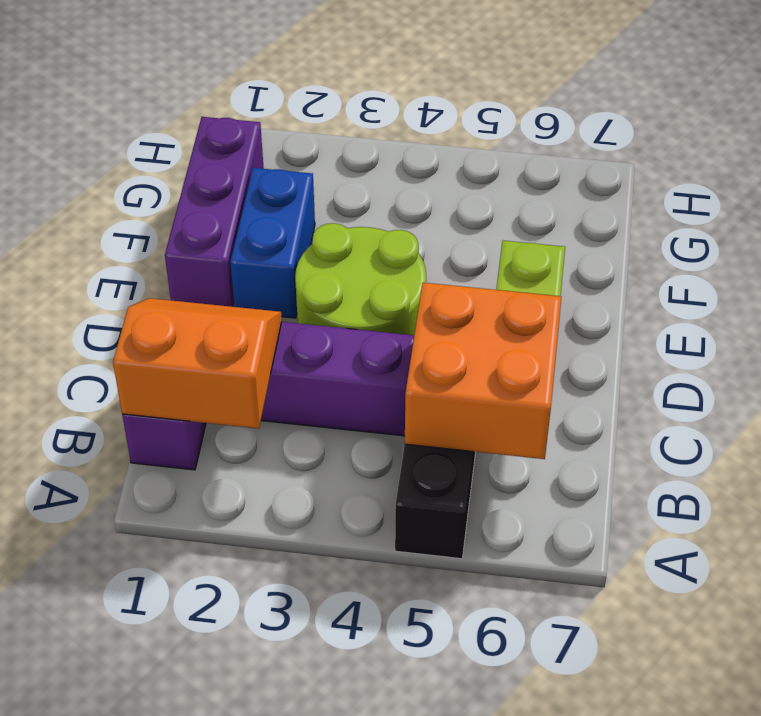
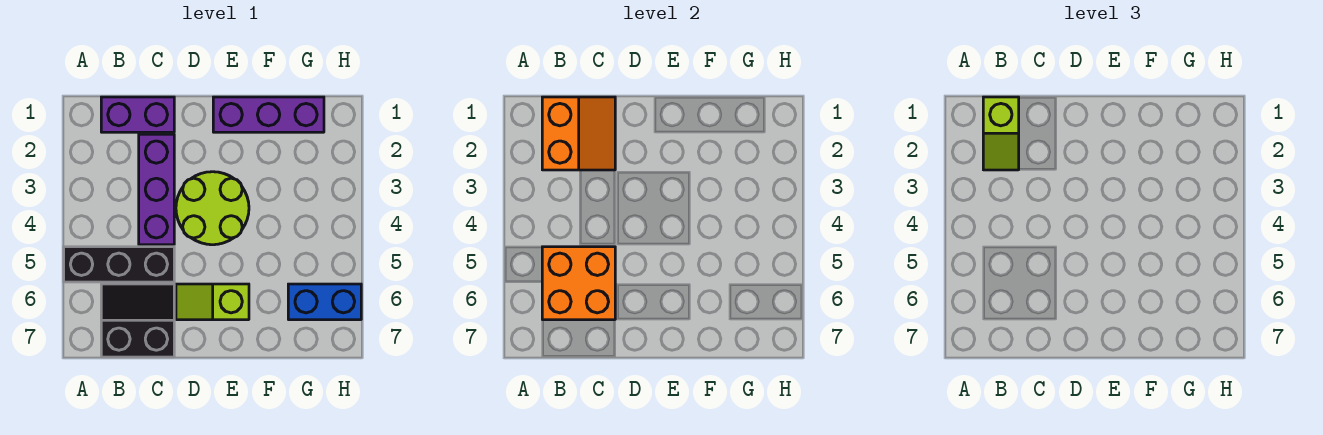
none -> lime 1x2 slope [983,97,1019,170]
none -> black 2x2 slope [101,284,174,357]
blue 1x2 brick [230,168,315,318] -> blue 1x2 brick moved to [288,284,361,320]

